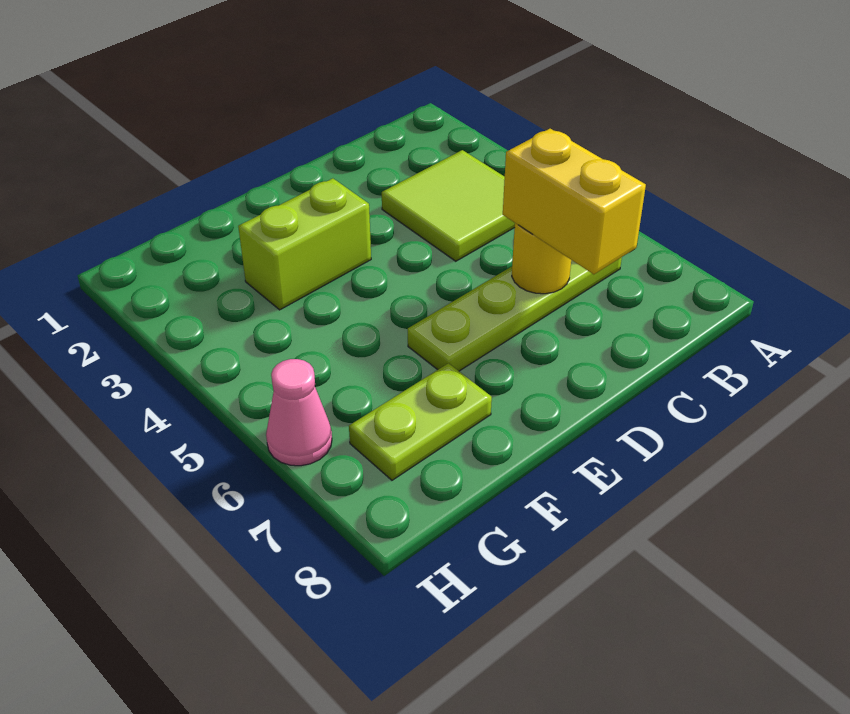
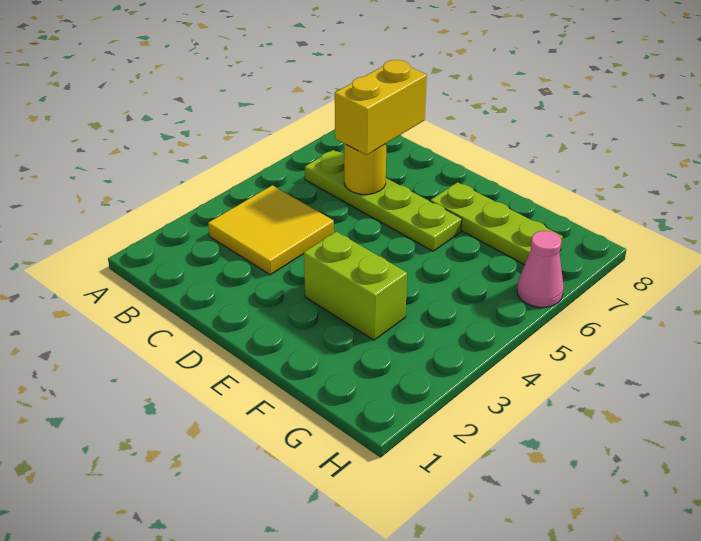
lime 2x2 tile [382,150,515,261] -> yellow 2x2 tile [208,185,334,275]
lime 1x2 plate [349,363,492,480] -> lime 1x3 plate [430,182,563,265]

